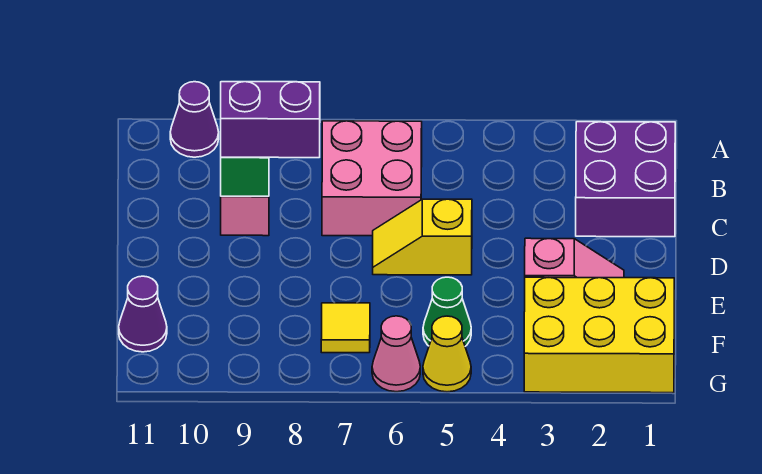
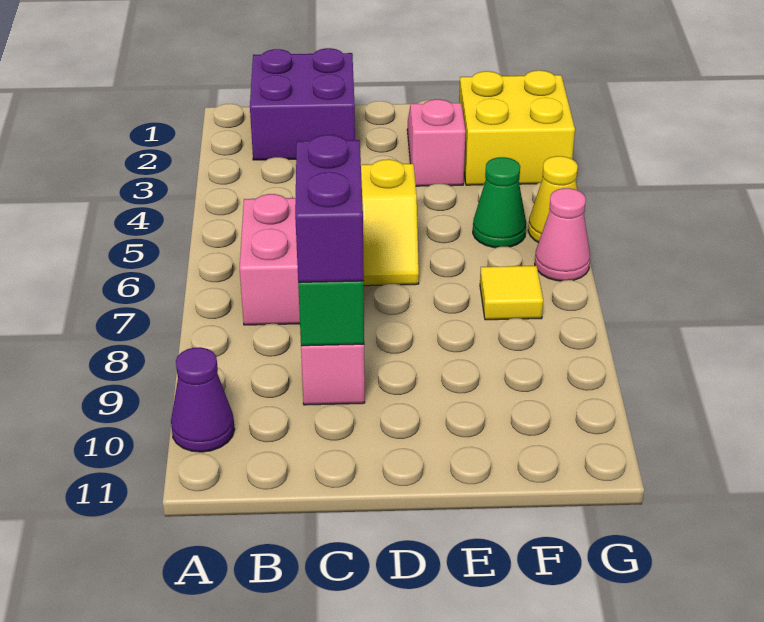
yellow 2x3 brick [524,277,674,393] -> yellow 2x2 brick [459,70,575,185]
purple 1x1 cone [119,276,167,352] -> none

